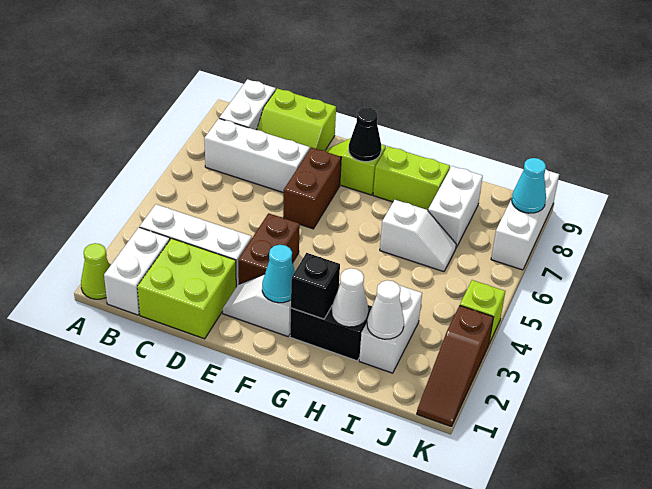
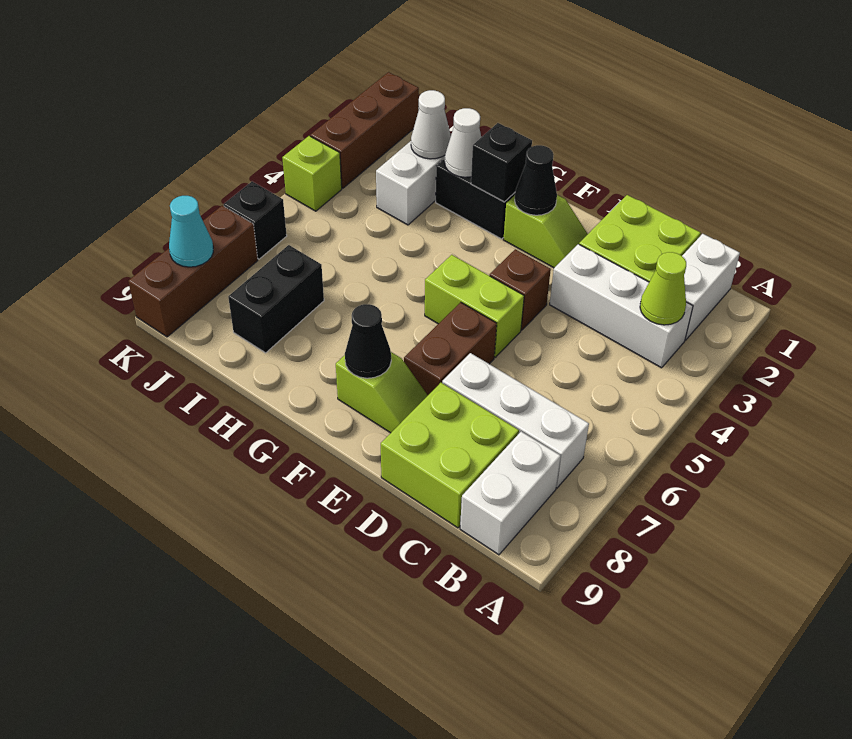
lime 1x1 cone [81,243,110,299] -> lime 1x1 cone moved to [640,252,686,325]
lime 2x2 slope [257,88,336,150] -> lime 2x2 brick [381,383,519,528]
white 1x2 slope [223,274,291,336] -> lime 1x2 slope [503,195,588,268]
brown 1x2 brick [238,213,300,284] -> brown 1x1 brick [490,249,551,330]
cyan 1x1 cone [262,245,295,303] -> black 1x1 cone [515,145,557,215]
lime 1x2 brick [373,146,450,210] -> lime 1x2 brick moved to [425,255,524,357]
white 1x2 slope [380,200,456,272] -> none
white 1x2 brick [428,166,483,247] -> black 1x2 brick [228,245,324,353]
brown 1x3 slope [417,306,493,427] -> brown 1x3 brick [310,72,419,188]
none -> black 1x1 brick [224,182,287,259]
white 1x3 brick [491,169,559,270] -> brown 1x3 brick [128,205,258,337]

